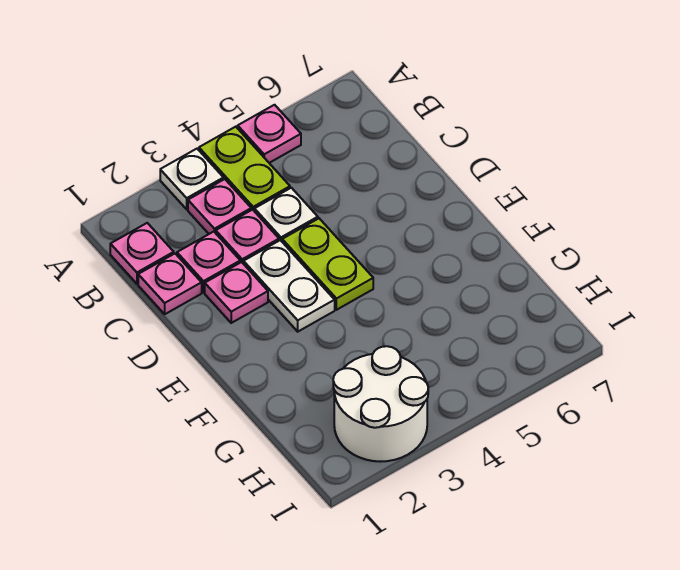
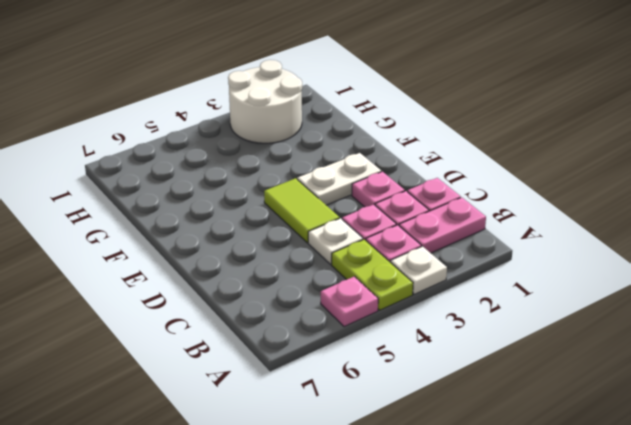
pink 1x1 plate [110,223,174,284] -> pink 1x2 plate [399,197,486,253]
white 1x2 plate [244,240,335,332] -> white 1x2 plate turned to [297,153,381,205]
lime 1x2 plate [282,218,373,310] -> lime 1x2 tile [264,178,340,243]

